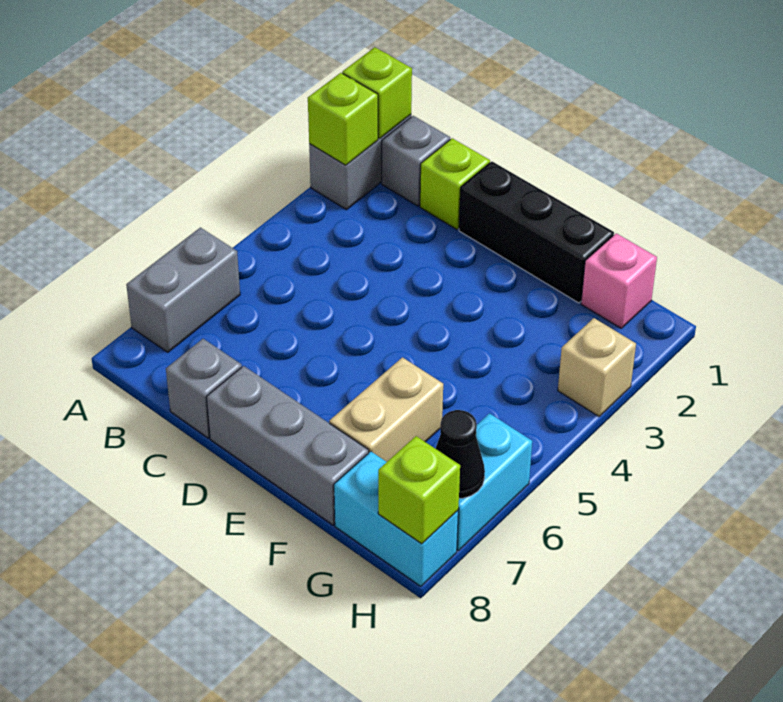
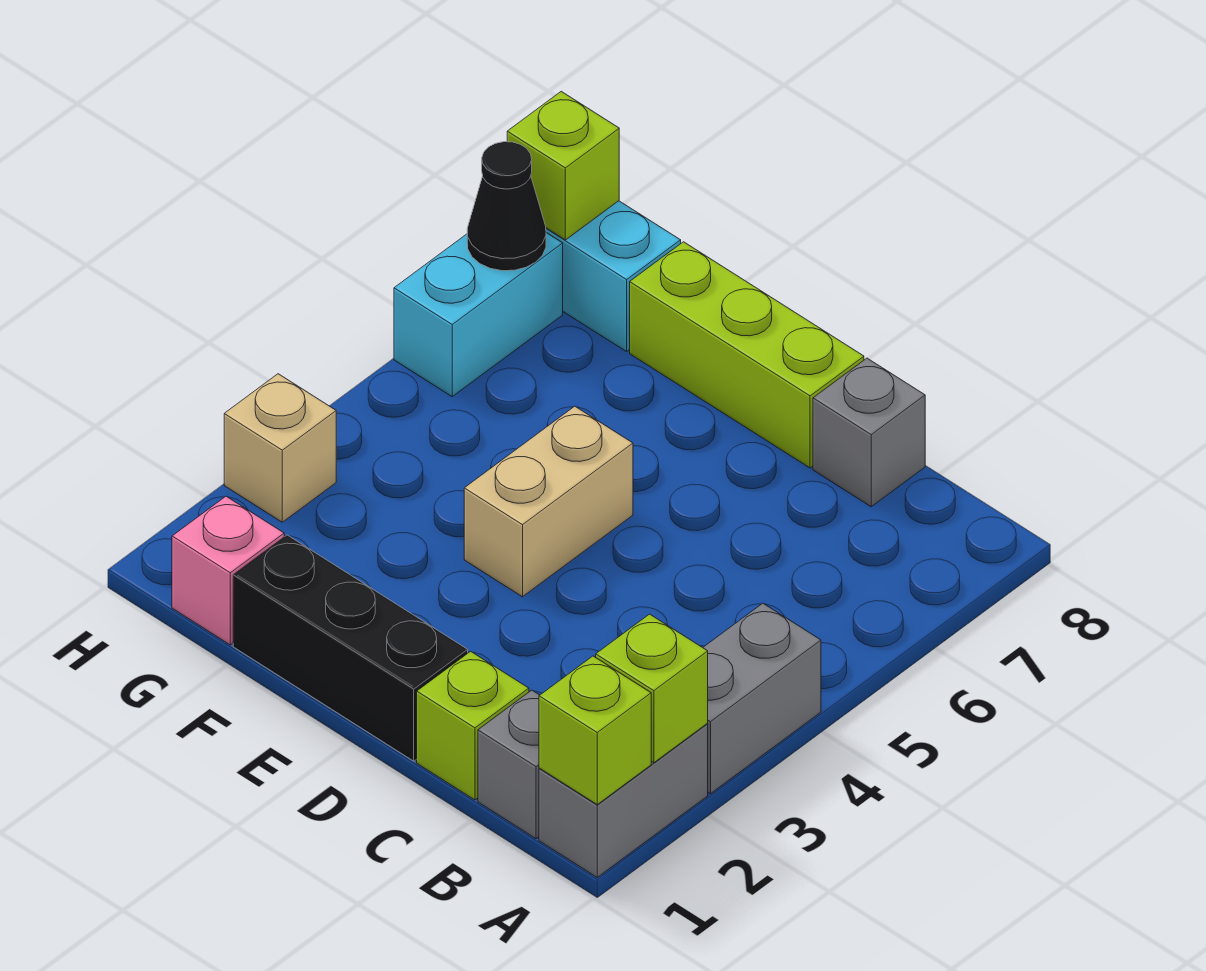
grey 1x2 brick [126,227,240,352] -> grey 1x2 brick moved to [703,603,821,794]
grey 1x3 brick [206,366,369,525] -> lime 1x3 brick [630,242,864,468]
tan 1x2 brick [329,357,443,462] -> tan 1x2 brick moved to [464,406,633,597]

